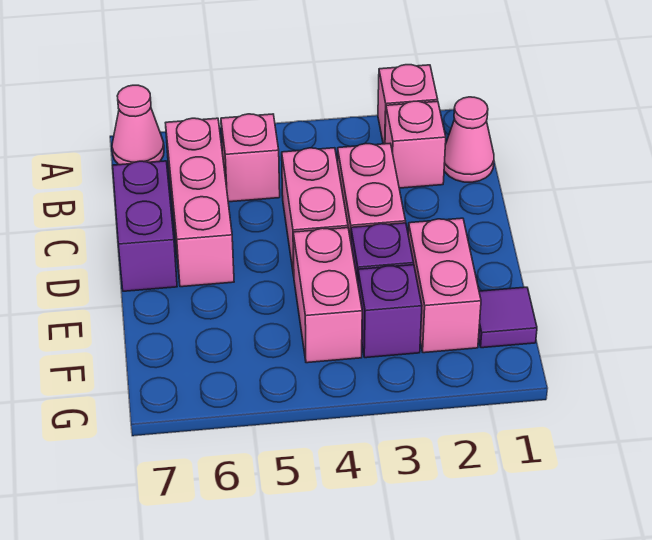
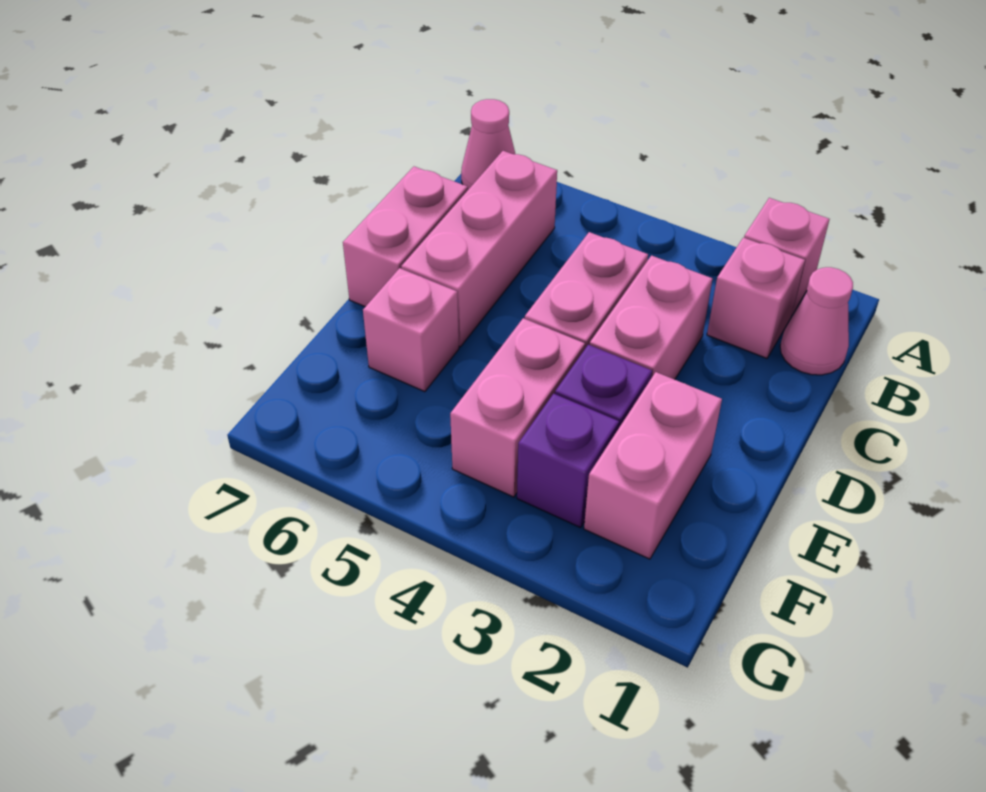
pink 1x1 brick [221,114,280,202] -> pink 1x1 brick moved to [363,268,459,392]
purple 1x2 brick [113,161,177,291] -> pink 1x2 brick [343,167,468,307]
purple 1x1 tile [479,287,537,348] -> none

